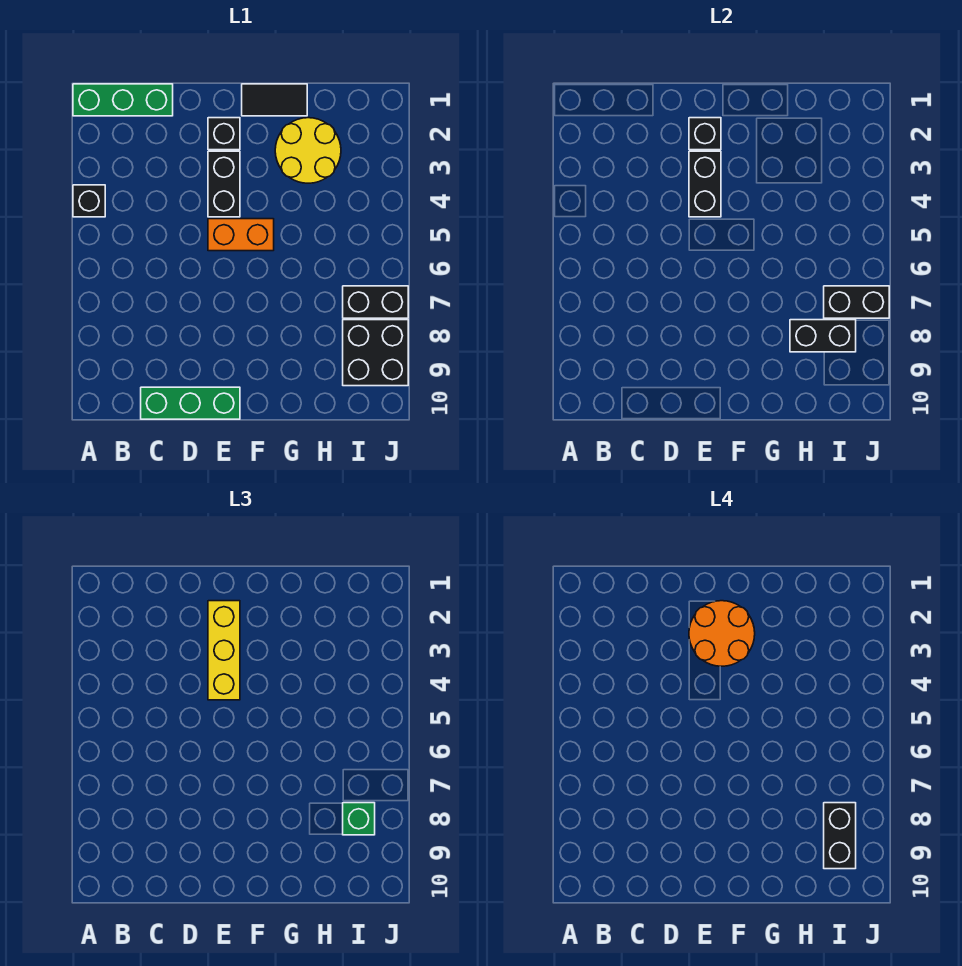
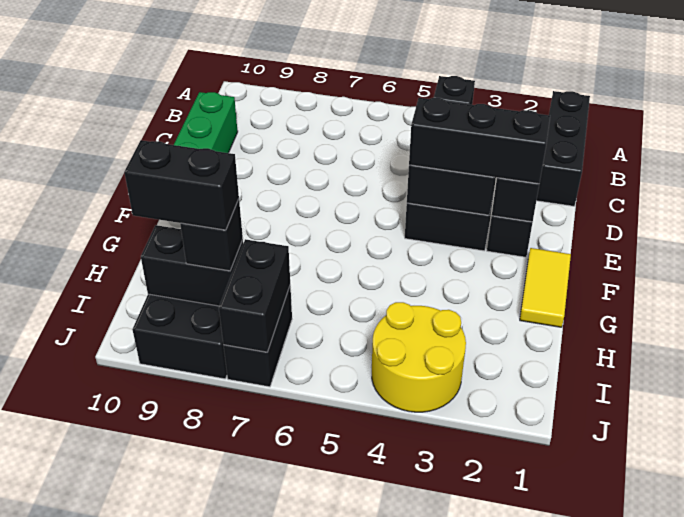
green 1x3 brick [73,84,173,116] -> black 1x3 brick [536,91,590,206]
yellow 1x3 brick [208,601,240,700] -> black 1x3 brick [409,98,550,184]
orange 2x2 round brick [689,601,755,666] -> none
orange 1x2 brick [208,219,274,251] -> none
black 1x2 tile [242,84,307,116] -> yellow 1x2 tile [520,248,571,327]
yellow 2x2 round brick [275,118,341,183] -> yellow 2x2 round brick moved to [372,302,466,412]
black 1x2 brick [790,320,856,352] -> black 1x2 brick turned to [141,225,243,306]
green 1x1 brick [343,803,375,835] -> black 1x1 brick [180,199,243,271]

